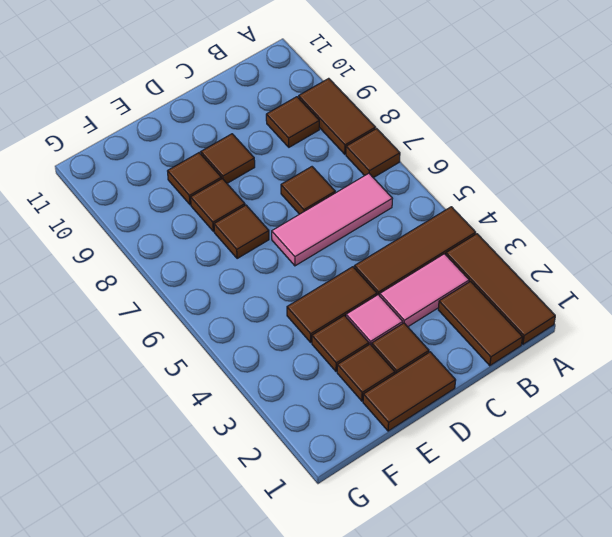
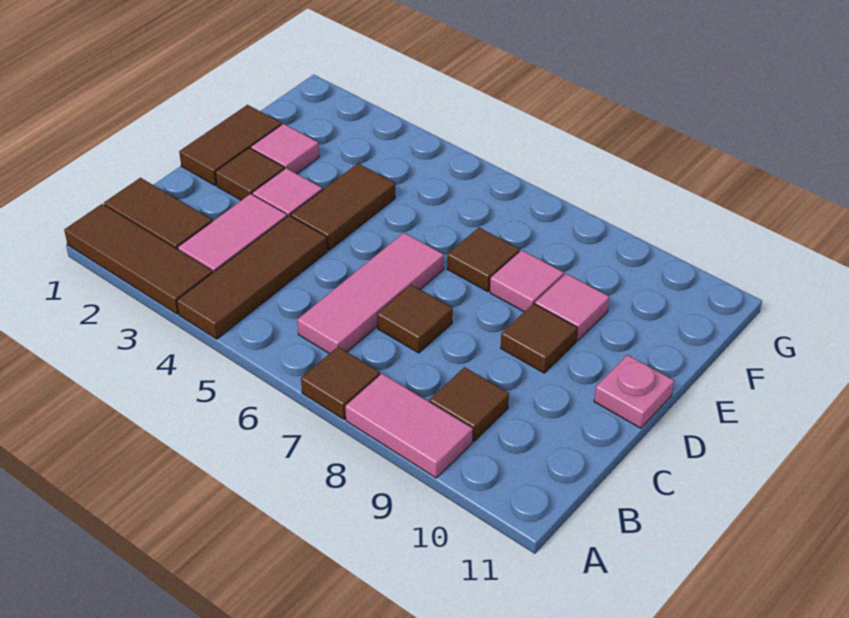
brown 1x2 tile [299,78,375,154] -> pink 1x2 tile [345,374,473,478]
none -> pink 1x1 plate [594,355,674,428]
brown 1x1 tile [337,344,395,401] -> pink 1x1 tile [251,124,319,174]
brown 1x1 tile [312,315,369,372] -> none
brown 1x1 tile [191,179,245,231] -> pink 1x1 tile [490,250,564,312]
brown 1x1 tile [168,153,221,205] -> pink 1x1 tile [535,274,609,341]

